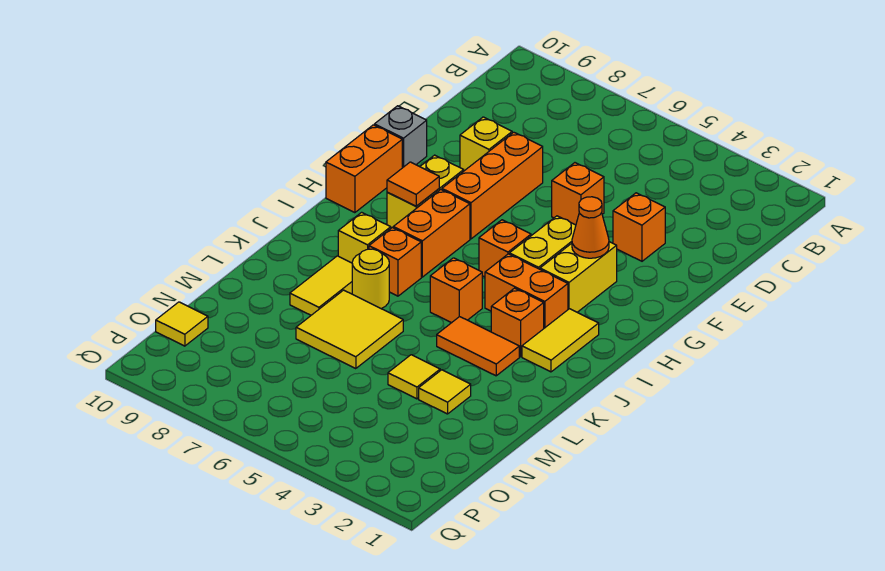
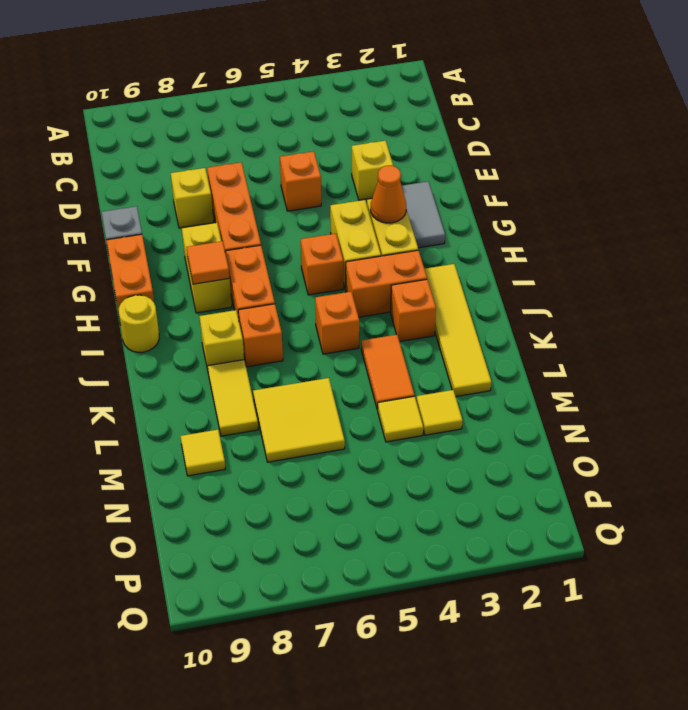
orange 1x1 brick [613,193,665,261] -> yellow 1x1 brick [352,141,393,200]
none -> grey 1x2 tile [402,182,445,248]
yellow 1x2 tile [522,309,599,372] -> yellow 1x4 tile [425,264,491,397]
orange 1x2 tile [437,317,519,376] -> orange 1x2 tile turned to [361,335,414,410]
yellow 1x1 round brick [352,249,389,309] -> yellow 1x1 round brick moved to [119,295,159,352]
yellow 1x1 tile [156,302,208,346] -> yellow 1x1 tile moved to [180,430,225,476]

